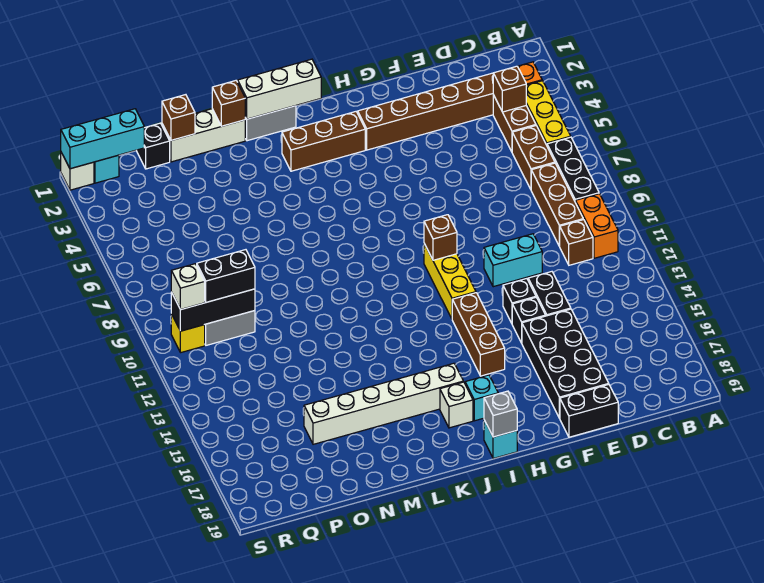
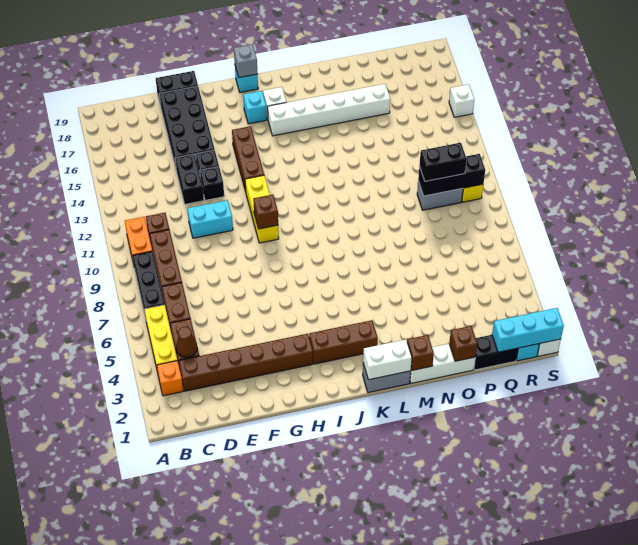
brown 1x1 brick [493,66,526,112] -> brown 1x1 cone [176,327,197,357]
white 1x3 brick [238,59,321,119] -> white 1x2 brick [363,340,412,380]
black 1x1 brick [137,123,170,169] -> black 1x2 brick [474,335,518,370]
white 1x1 brick [171,264,205,310] -> white 1x1 brick moved to [449,84,474,117]

